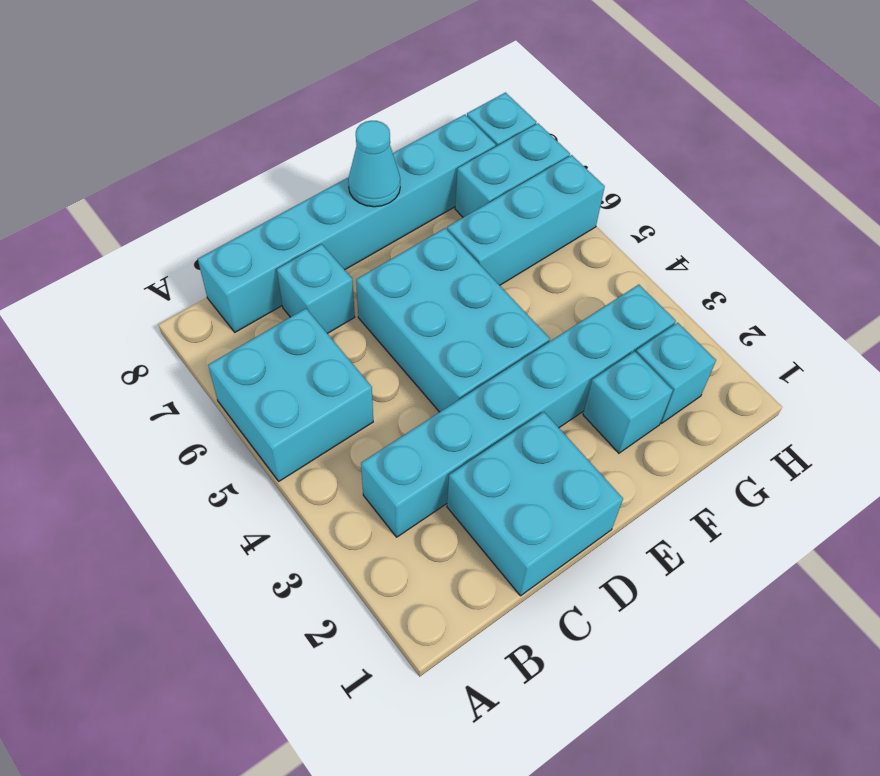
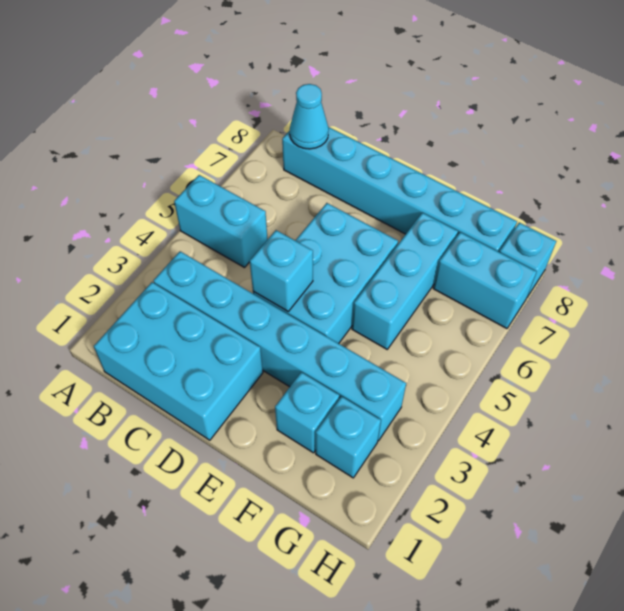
cyan 2x2 brick [208,309,373,481] -> cyan 1x2 brick [174,175,268,268]
cyan 2x2 brick [447,412,623,596] -> cyan 2x3 brick [94,282,263,440]
cyan 1x1 brick [277,244,355,333] -> cyan 1x1 brick moved to [250,230,313,311]
cyan 1x1 cone [348,121,400,207] -> cyan 1x1 cone moved to [290,84,329,149]
cyan 1x3 brick [447,155,605,285] -> cyan 1x3 brick turned to [352,213,458,349]

